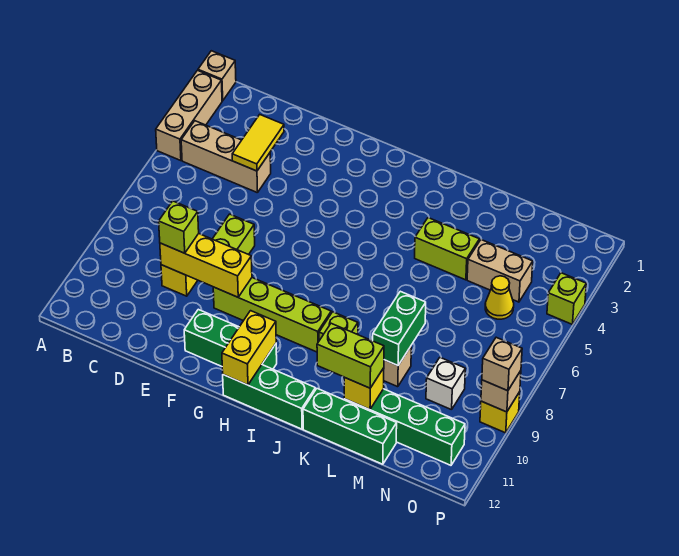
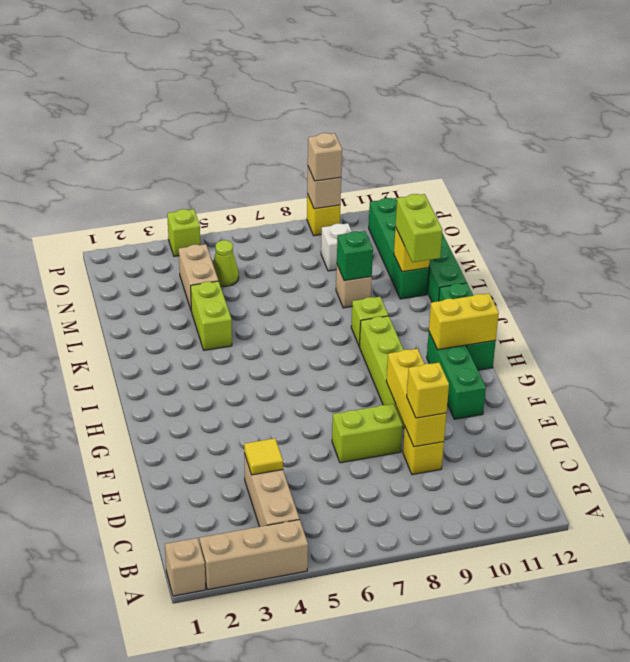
yellow 1x2 tile [232,115,284,171] -> yellow 1x1 tile [244,438,283,475]
lime 1x1 brick [159,201,199,253] -> yellow 1x1 brick [407,363,449,418]
green 1x2 brick [373,291,426,366] -> green 1x1 brick [337,231,373,281]
yellow 1x1 cone [485,276,514,319] -> lime 1x1 cone [213,240,239,287]

